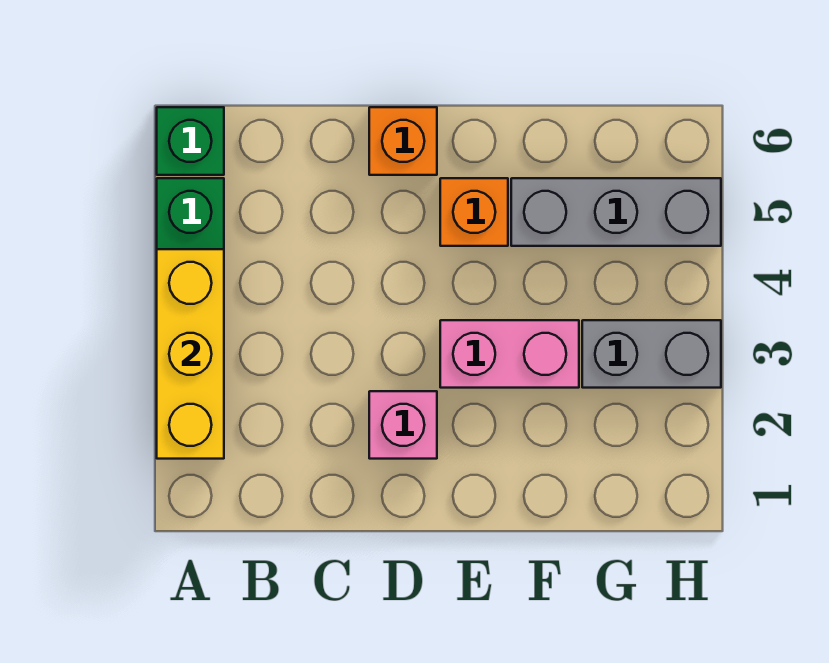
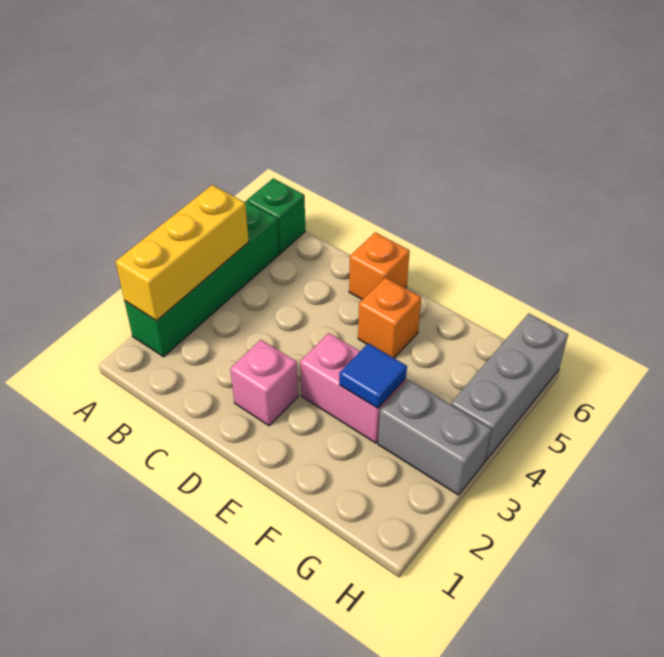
none -> blue 1x1 tile [339,343,407,408]
grey 1x3 brick [511,178,721,246] -> grey 1x3 brick turned to [451,313,568,461]

